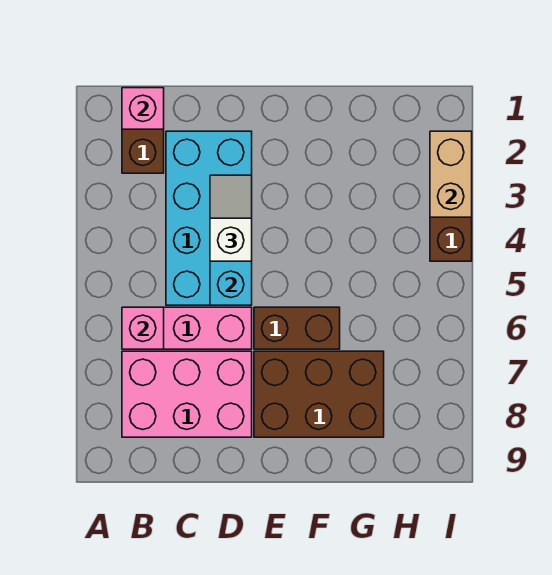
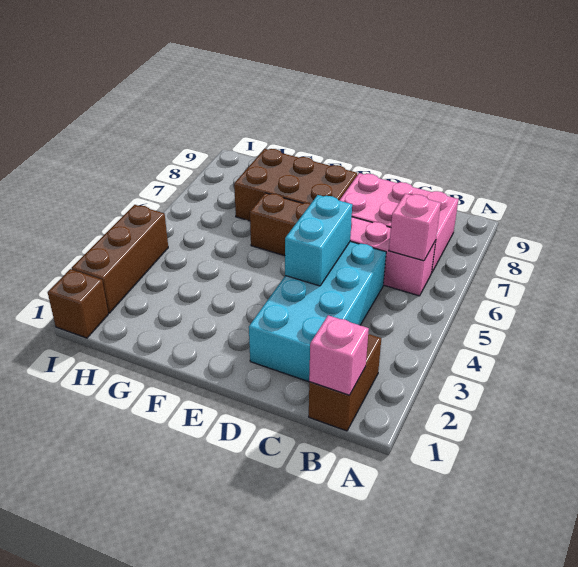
white 1x2 slope [210,175,252,261] -> none
none -> brown 1x1 brick [48,269,108,338]
tan 1x2 brick [430,131,472,217] -> none

